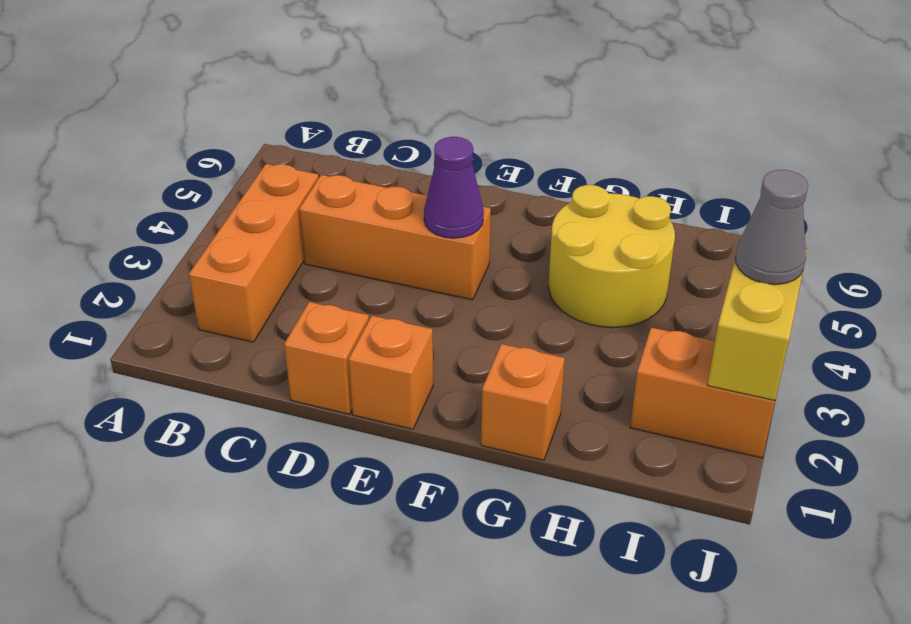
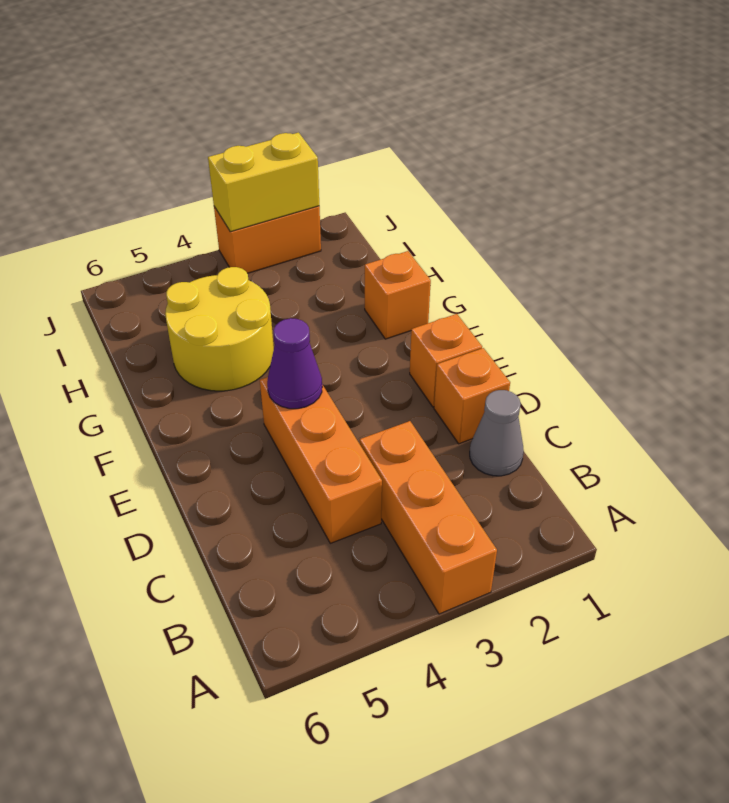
orange 1x3 brick [189,164,319,342] -> orange 1x3 brick turned to [360,421,497,614]
orange 1x2 brick [630,328,775,458] -> orange 1x2 brick turned to [214,206,321,273]
grey 1x1 cone [736,170,808,285] -> grey 1x1 cone moved to [470,390,524,476]

